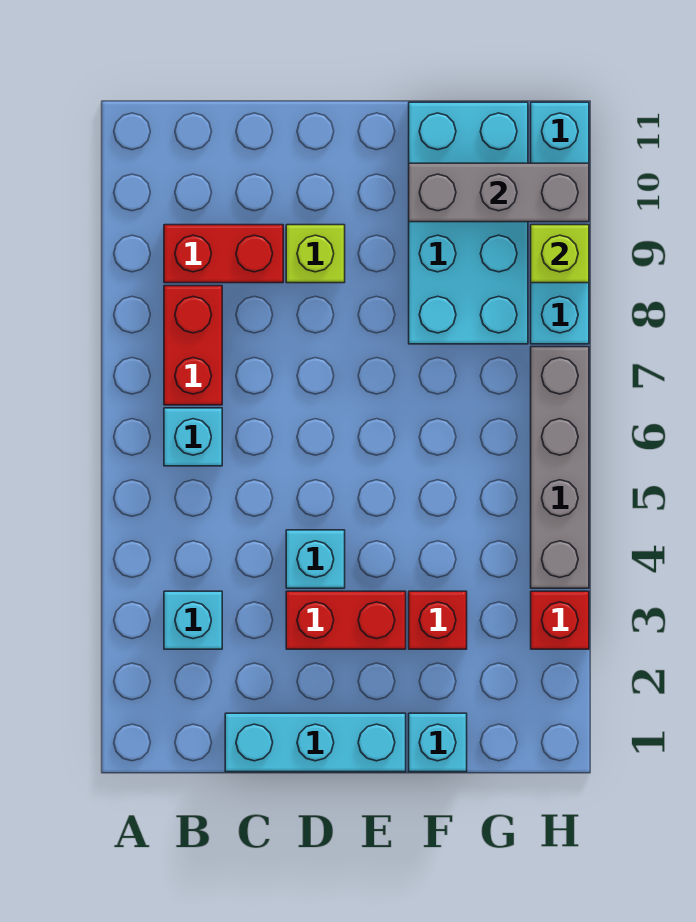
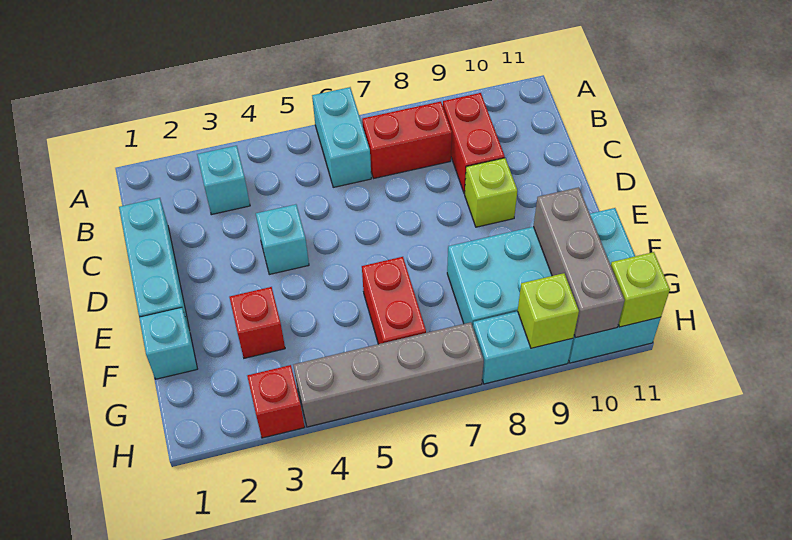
cyan 1x1 brick [164,408,222,466] -> cyan 1x2 brick [312,87,371,187]
red 1x2 brick [286,591,406,649] -> red 1x2 brick moved to [362,257,426,344]
none -> lime 1x1 brick [611,252,670,327]

